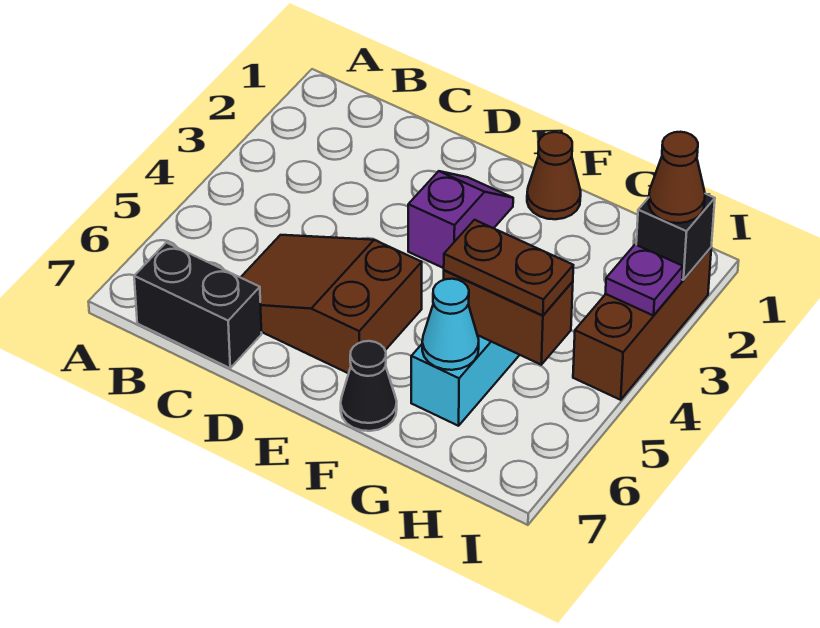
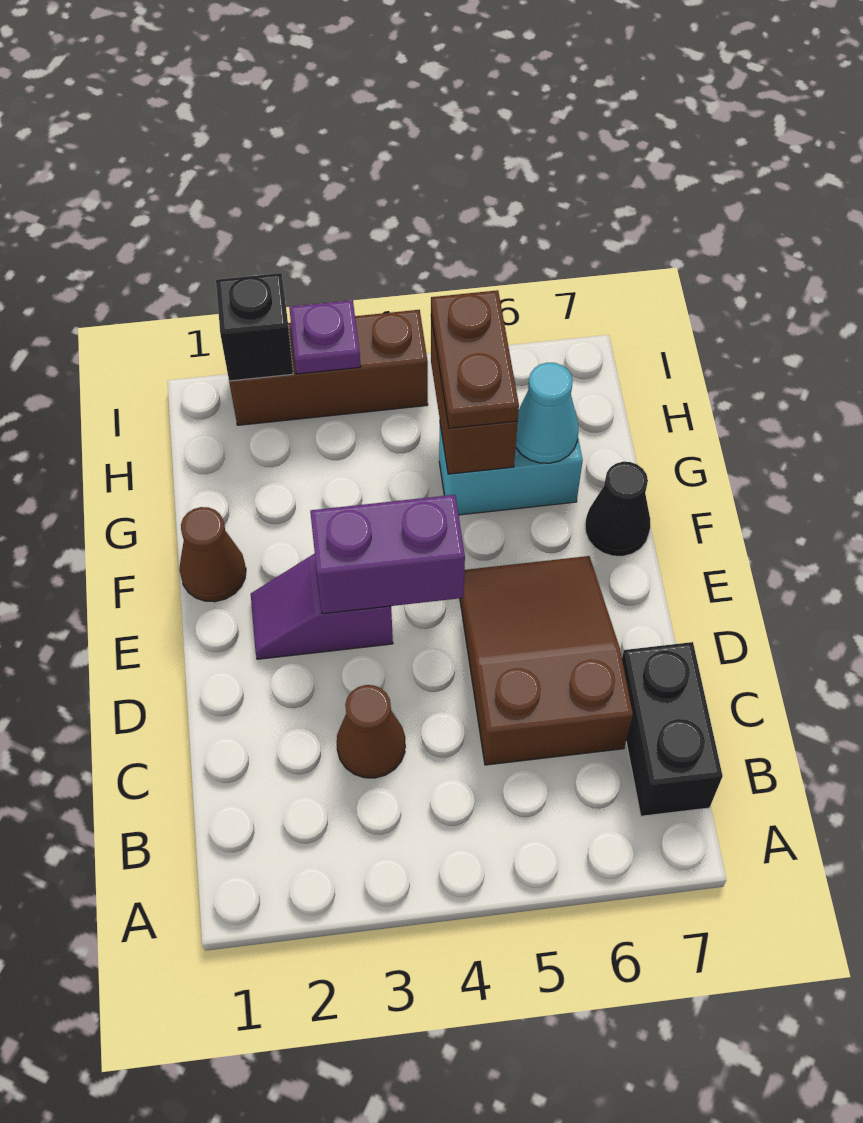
brown 2x3 slope [241,235,422,373] -> brown 2x3 slope turned to [460,556,633,765]
none -> purple 1x2 brick [310,495,465,614]
brown 1x1 cone [649,132,705,223] -> brown 1x1 cone moved to [337,685,405,778]

